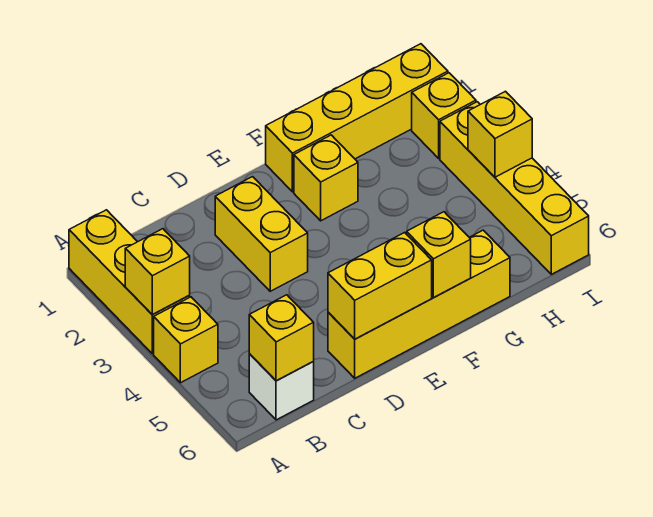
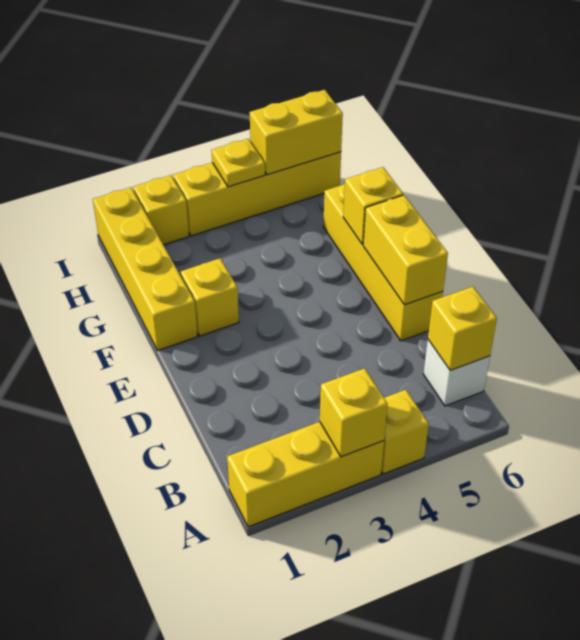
yellow 1x2 brick [215,177,308,291] -> yellow 1x2 brick moved to [250,90,343,175]
yellow 1x1 brick [468,91,532,177] -> yellow 1x1 plate [212,139,265,187]

